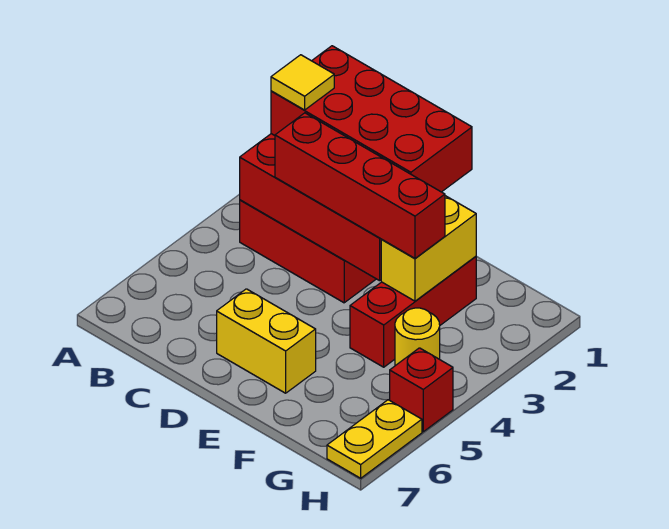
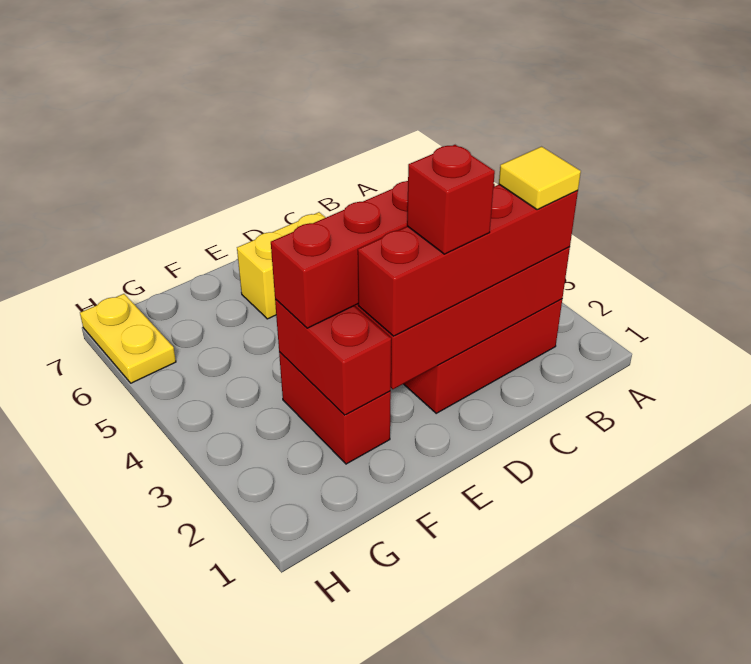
red 2x4 brick [271,46,472,192] -> red 1x4 brick [358,185,578,336]
red 1x3 brick [350,256,476,367] -> red 1x2 brick [279,352,391,464]
yellow 1x2 brick [381,196,476,301] -> red 1x2 brick [275,299,391,415]
yellow 1x1 round brick [395,308,440,366] -> none
red 1x1 brick [390,348,453,432] -> red 1x1 brick moved to [407,145,495,254]

